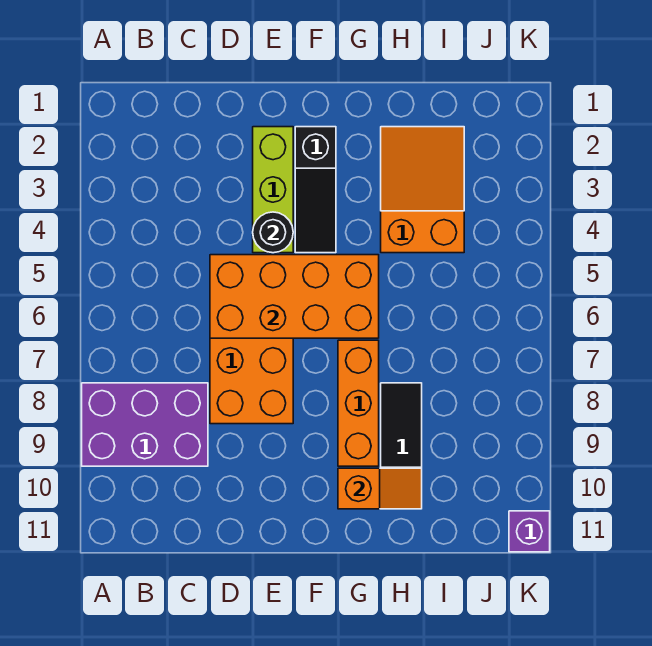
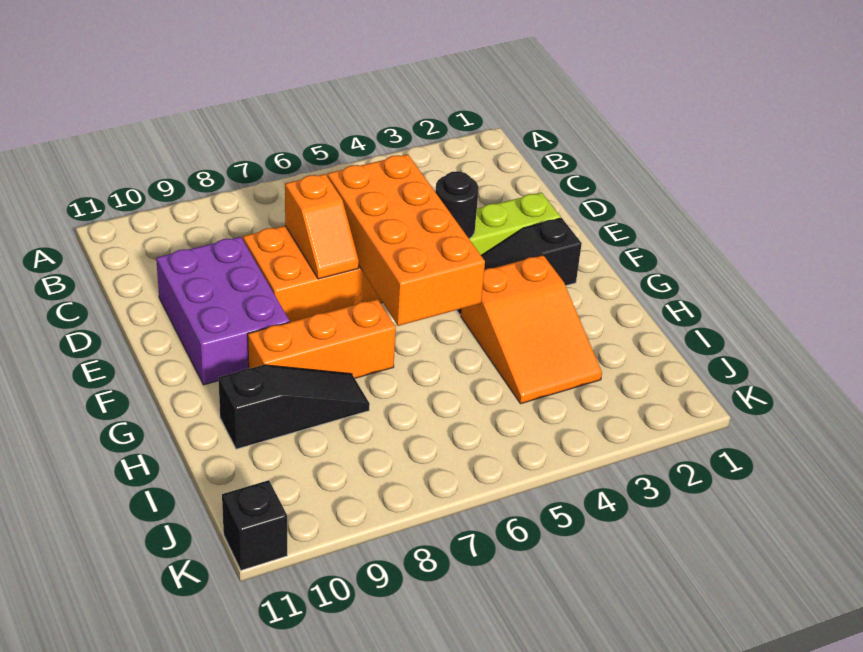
purple 2x3 brick [82,383,208,466] -> purple 2x3 brick moved to [156,237,290,385]
orange 1x2 slope [338,468,422,509] -> orange 1x2 slope moved to [285,174,359,279]
orange 2x3 slope [381,127,464,253] -> orange 2x3 slope turned to [461,255,602,404]
purple 1x1 brick [509,511,550,552] -> black 1x1 brick [222,480,287,570]

